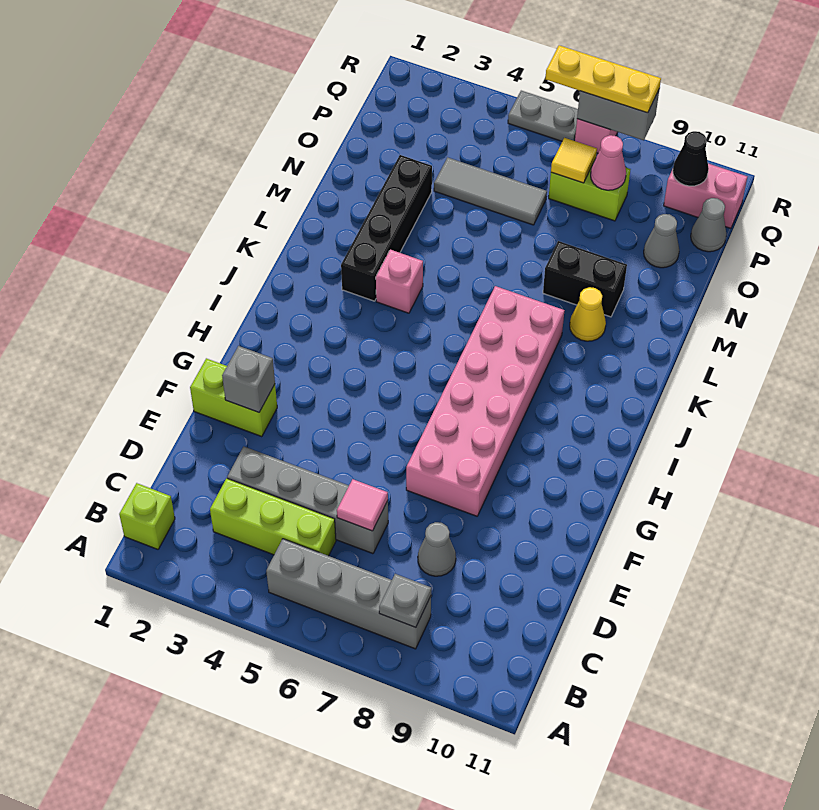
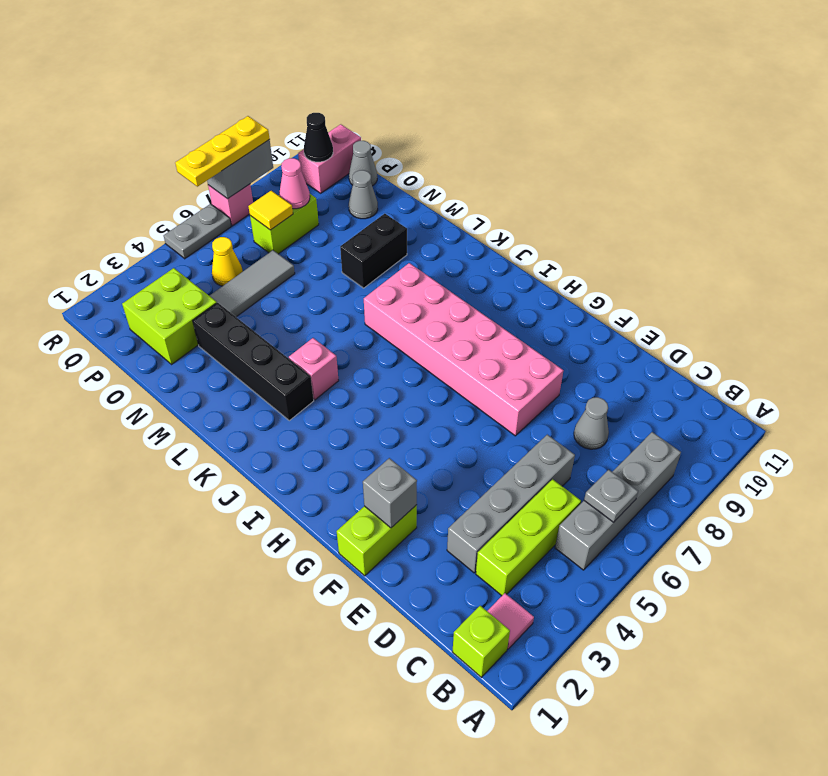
grey 1x1 plate [379,574,431,628] -> grey 1x1 plate moved to [584,470,638,522]
pink 1x1 tile [337,479,388,531] -> pink 1x1 tile moved to [488,593,534,649]
yellow 1x1 cone [570,287,606,341] -> yellow 1x1 cone moved to [212,237,243,286]
none -> lime 2x2 brick [122,268,217,364]

